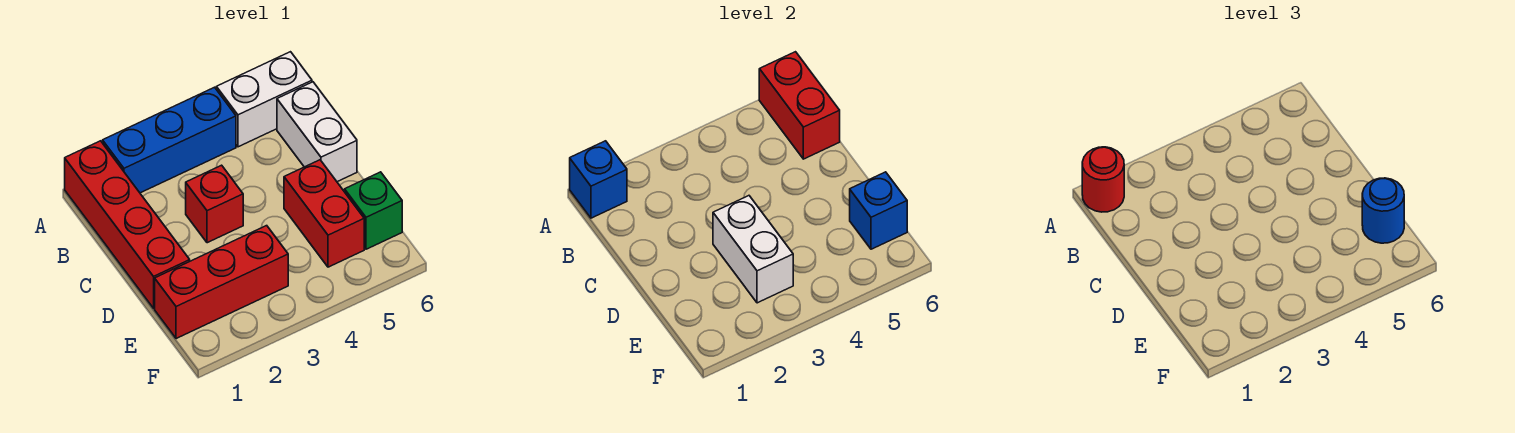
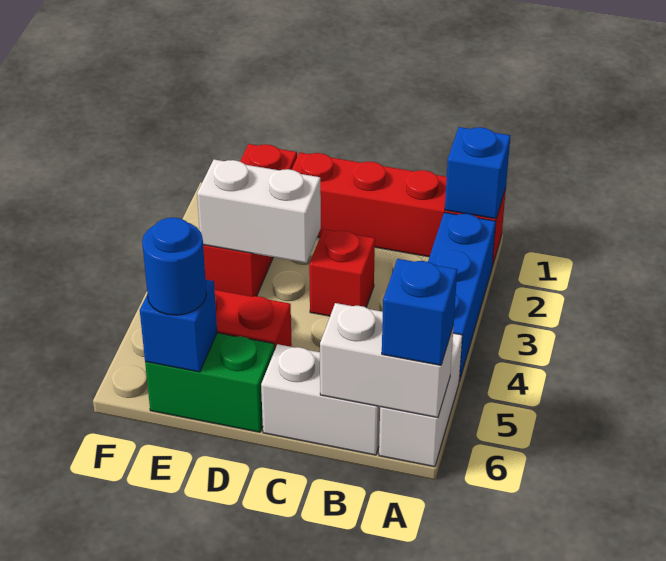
red 1x1 round brick [1082,147,1124,212] -> none
red 1x2 brick [759,52,840,159] -> white 1x2 brick [320,303,454,418]
none -> blue 1x1 brick [382,259,457,365]
green 1x1 brick [345,172,402,249] -> green 1x2 brick [145,333,275,432]

